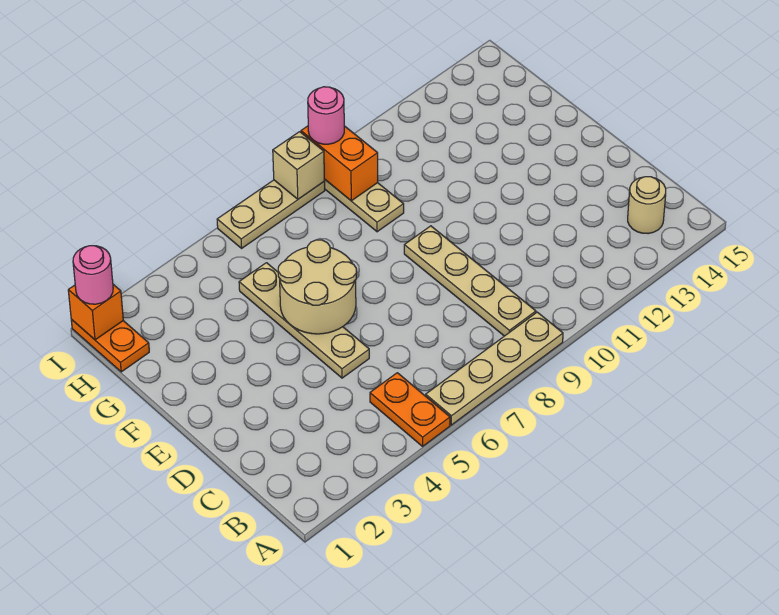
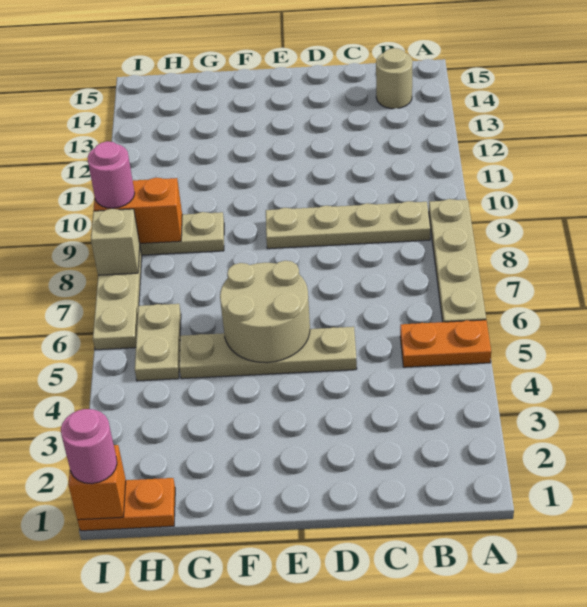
none -> tan 1x2 plate [135,304,181,381]

